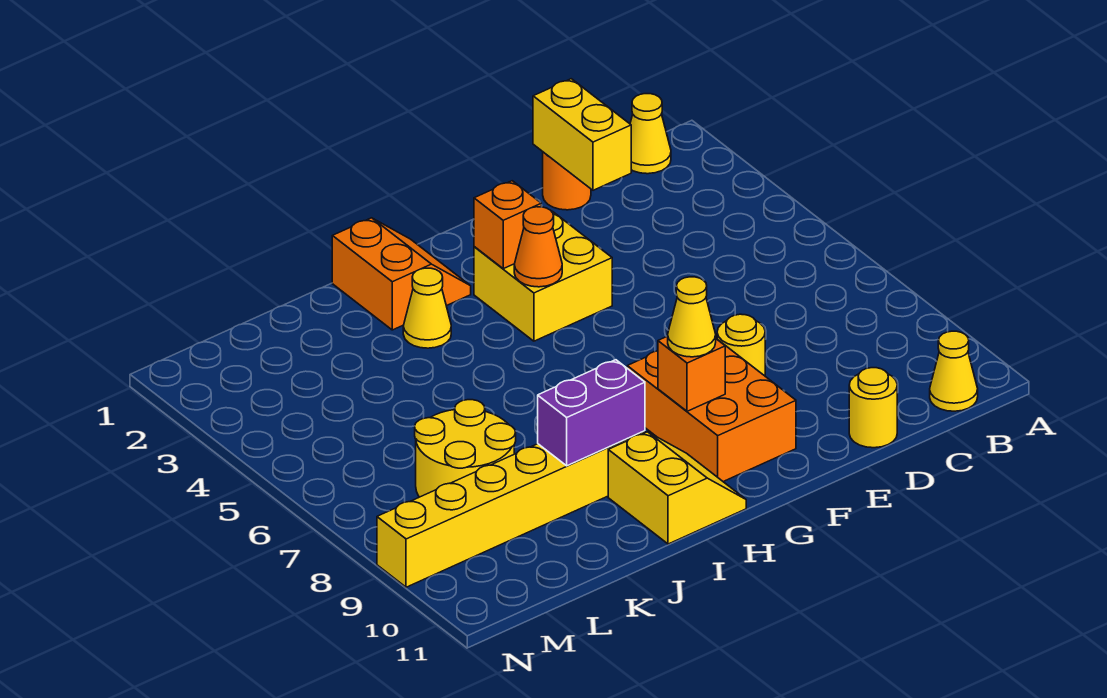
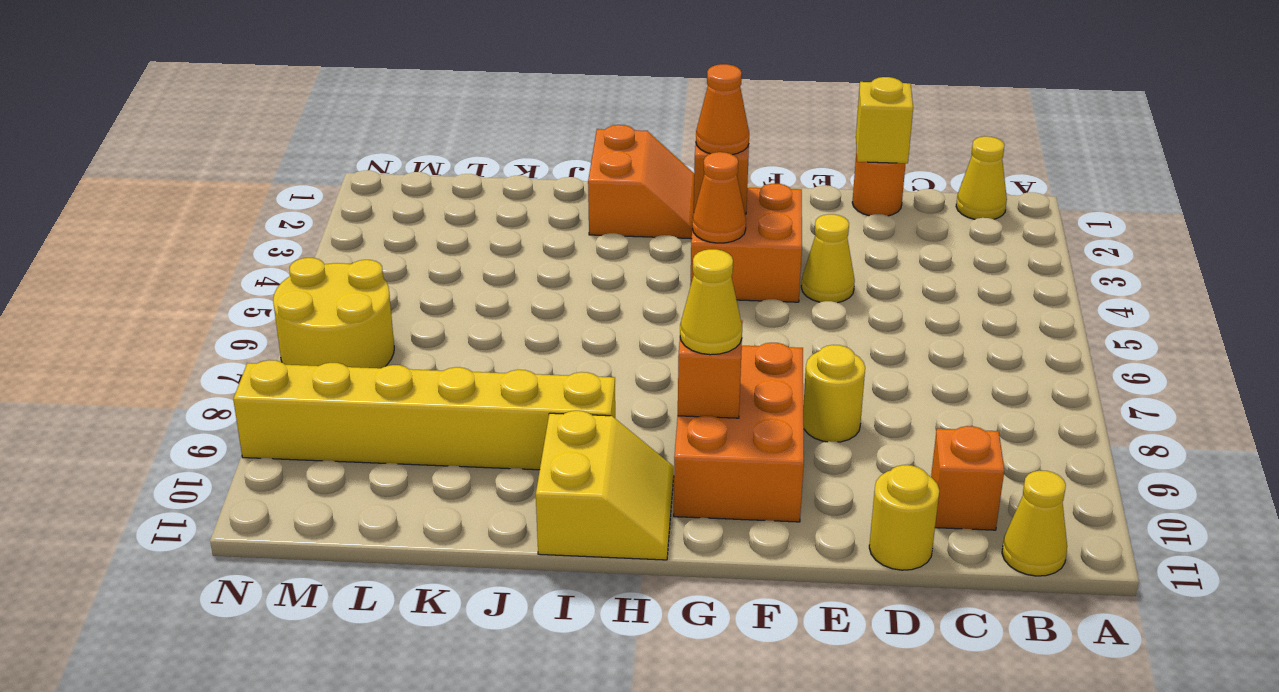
none -> orange 1x1 brick [931,426,1004,530]
yellow 1x2 brick [533,79,631,190] -> yellow 1x1 brick [856,77,913,163]
yellow 2x2 brick [474,211,612,341] -> orange 2x2 brick [690,184,802,302]
none -> orange 1x1 cone [696,64,749,155]
yellow 1x1 cone [403,268,451,348] -> yellow 1x1 cone moved to [801,214,855,303]
purple 1x2 brick [538,360,645,466] -> none
yellow 2x2 round brick [415,400,516,497] -> yellow 2x2 round brick moved to [273,258,394,368]

